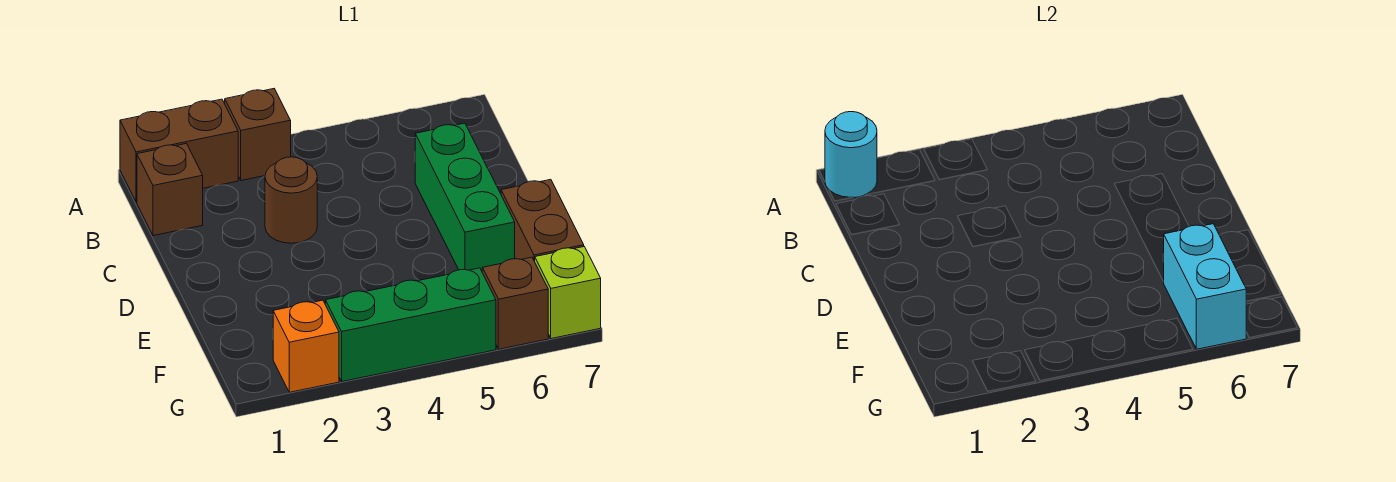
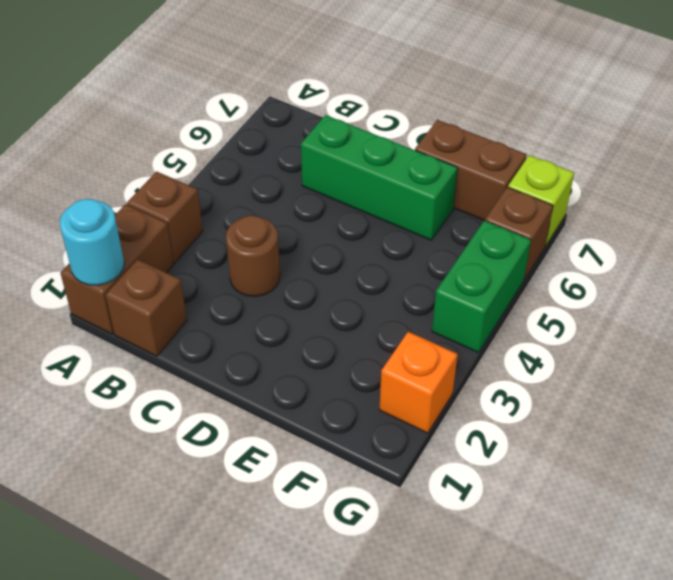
cyan 1x2 brick [1163,224,1246,349] -> none
green 1x3 brick [326,268,496,382] -> green 1x2 brick [432,221,531,353]

